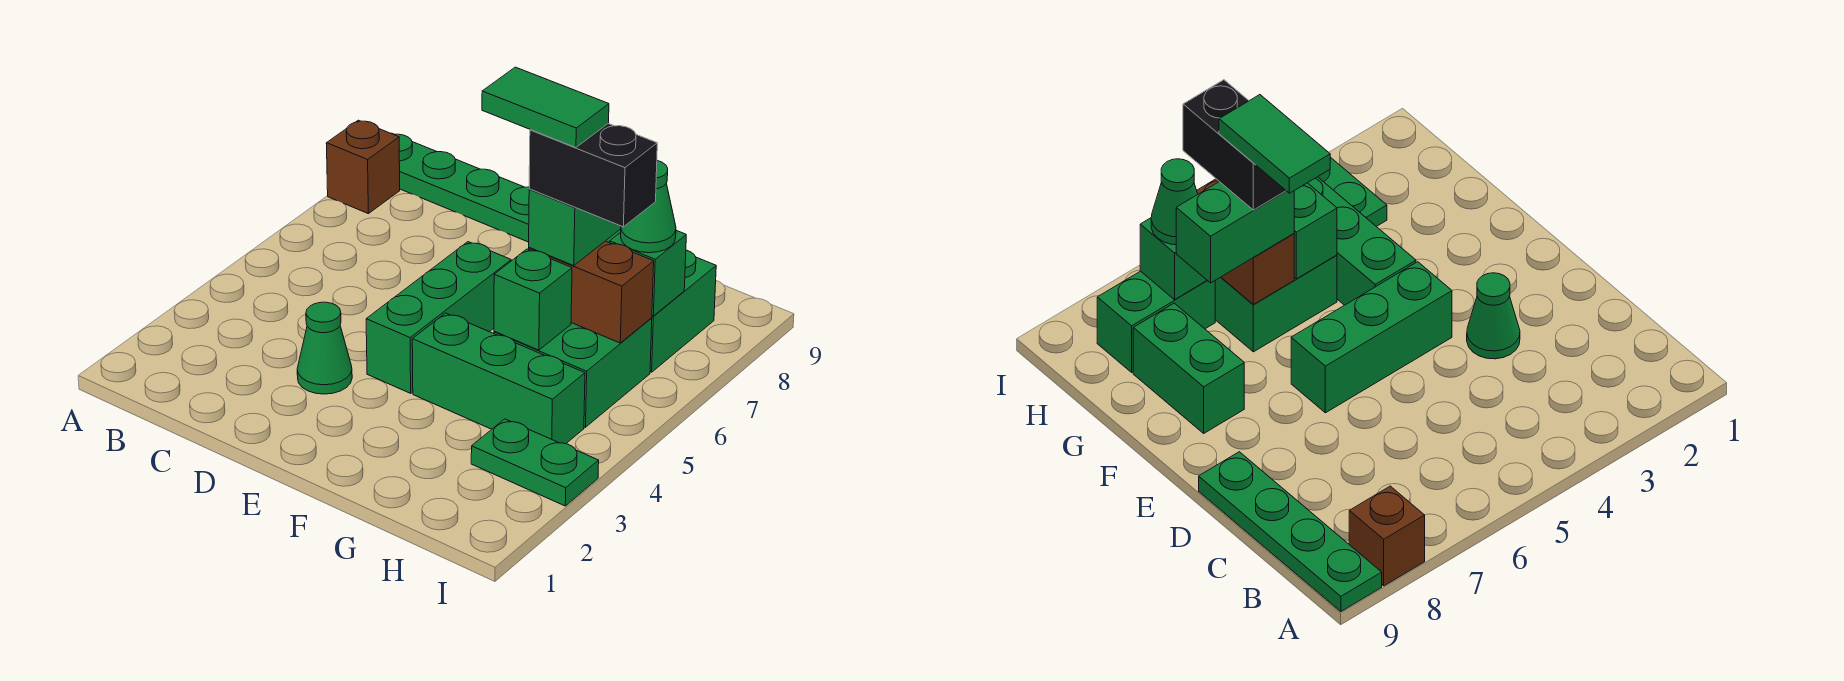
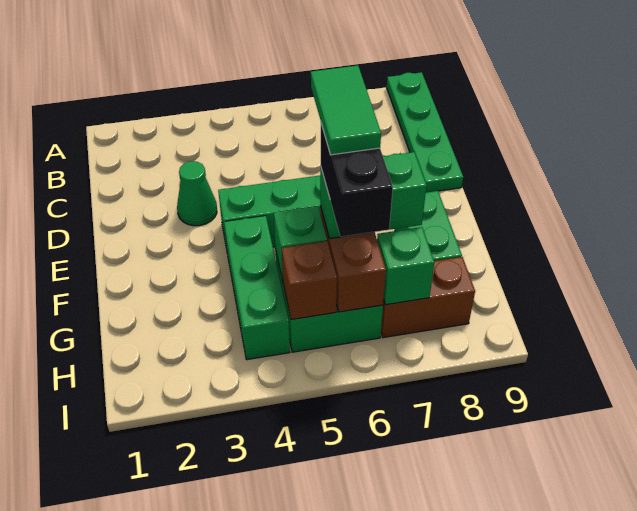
brown 1x1 brick [326,120,400,214] -> brown 1x1 brick moved to [282,241,337,320]
green 1x2 plate [471,419,599,506] -> none
green 1x2 brick [650,250,716,372] -> brown 1x2 brick [381,257,475,338]
green 1x1 cone [621,161,676,253] -> none

